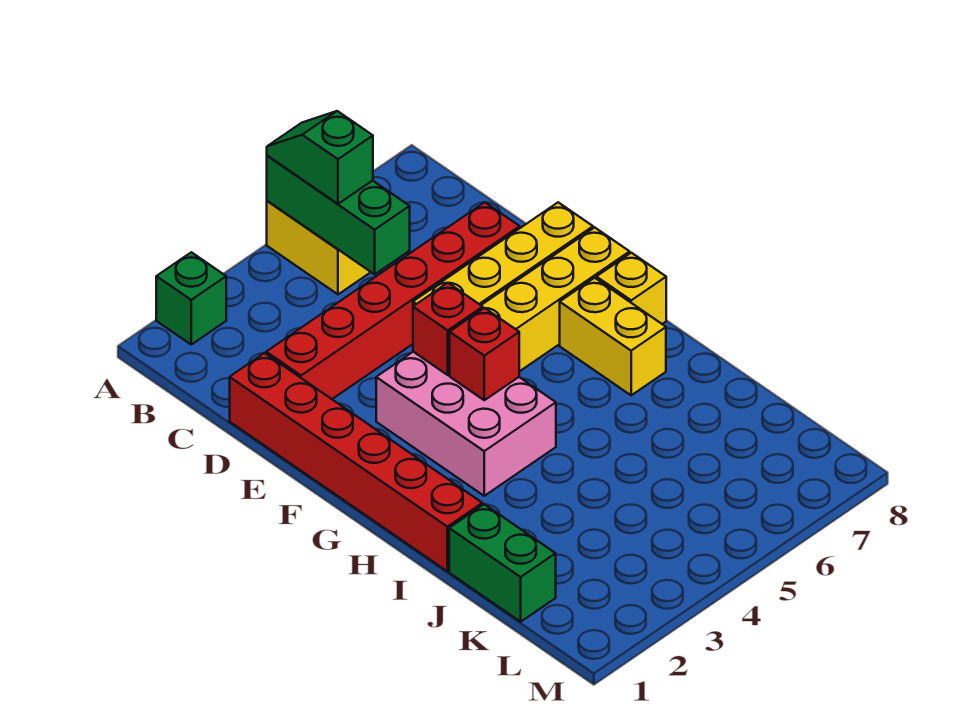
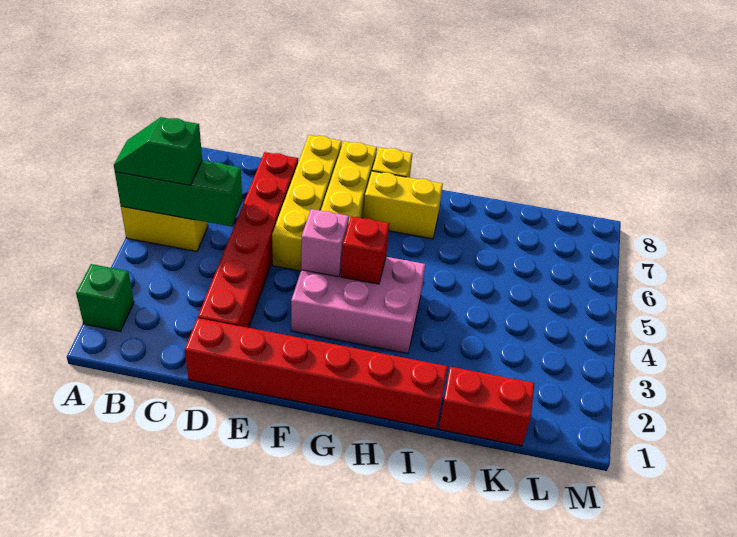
red 1x1 brick [413,283,483,375] -> pink 1x1 brick [301,209,349,277]
green 1x2 brick [449,504,556,622] -> red 1x2 brick [438,367,535,446]

